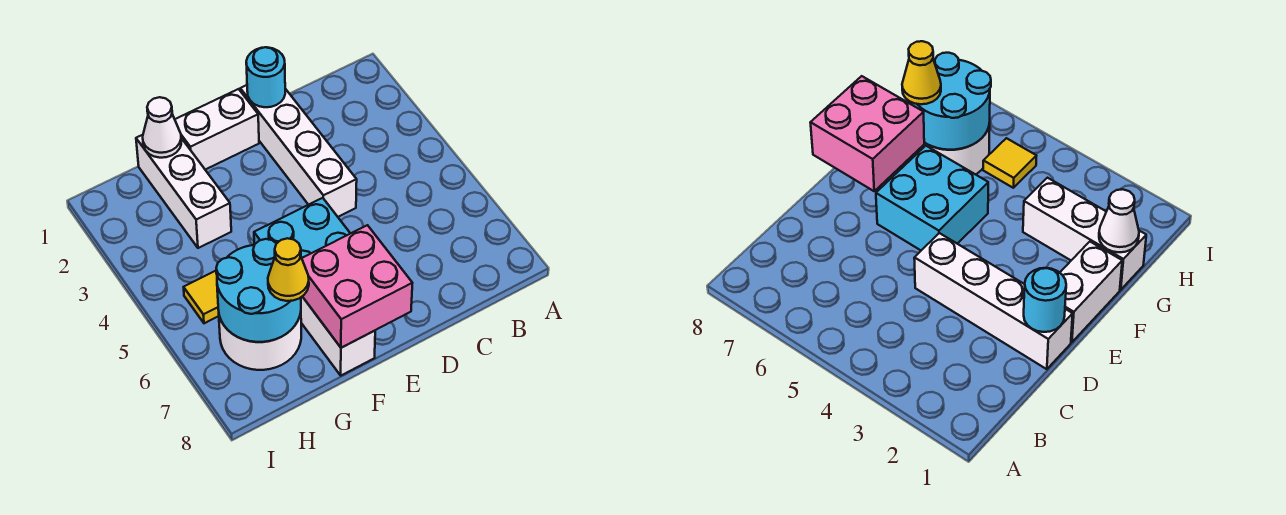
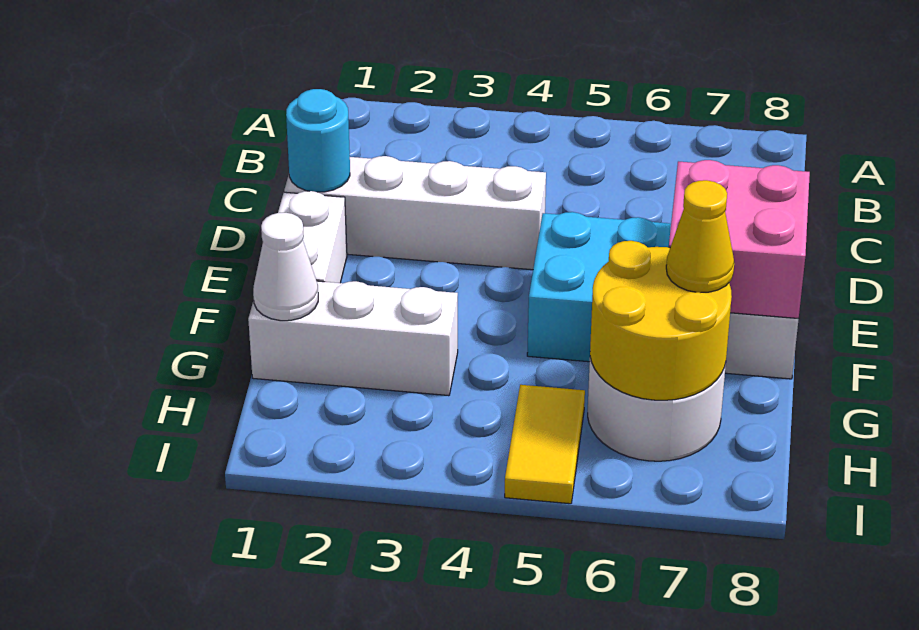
cyan 2x2 round brick [216,239,301,342] -> yellow 2x2 round brick [590,241,732,400]
yellow 1x1 tile [184,271,219,323] -> yellow 1x2 tile [505,385,585,504]

